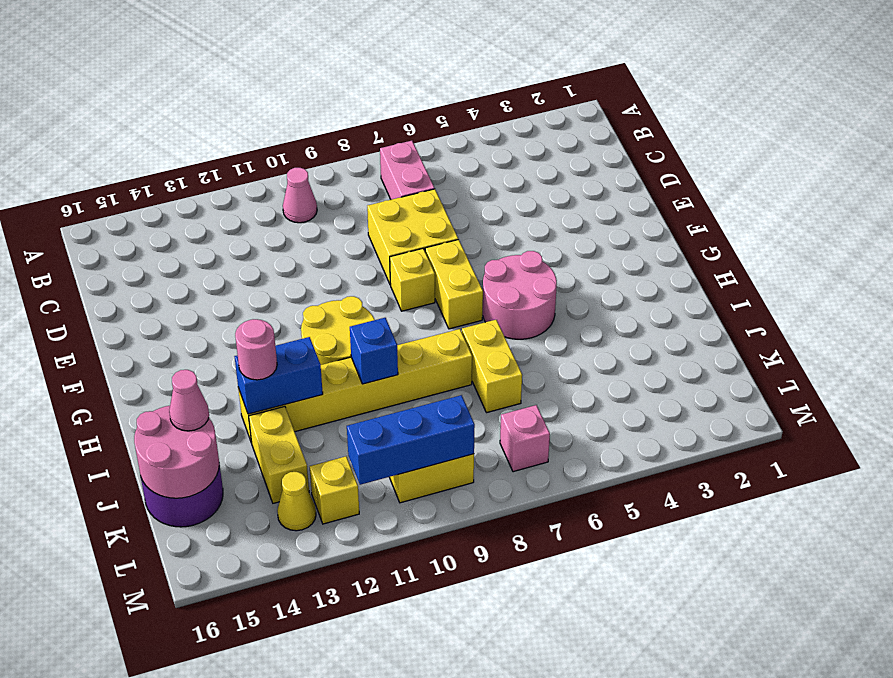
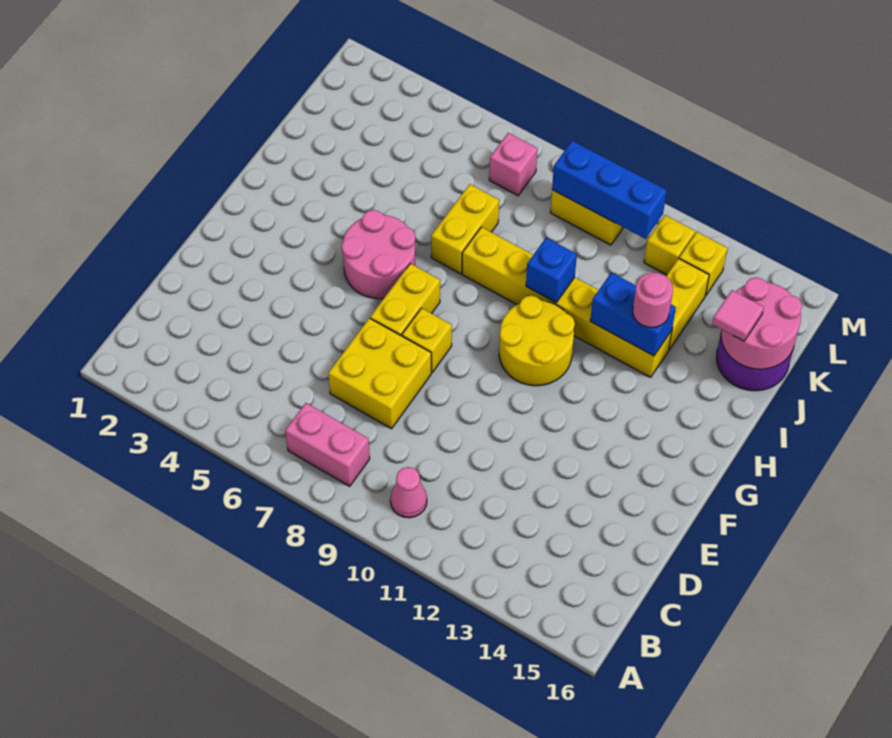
pink 1x2 brick [380,141,435,200] -> pink 1x2 brick turned to [285,403,370,486]
pink 1x1 cone [169,370,209,431] -> pink 1x1 tile [712,290,764,341]
yellow 1x1 cone [277,472,316,531] -> yellow 1x1 brick [679,232,727,296]

